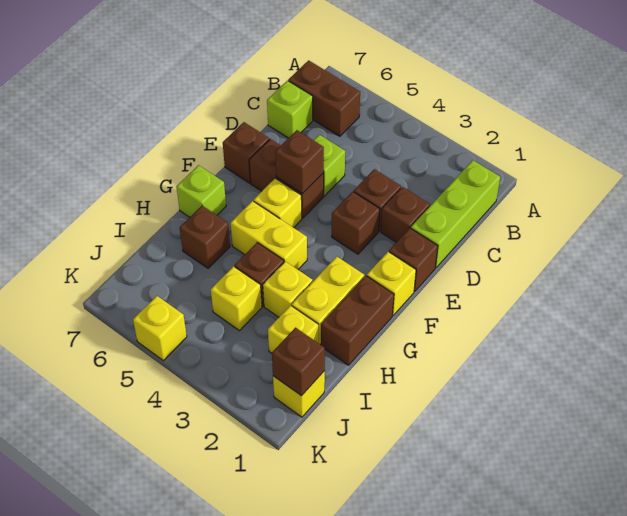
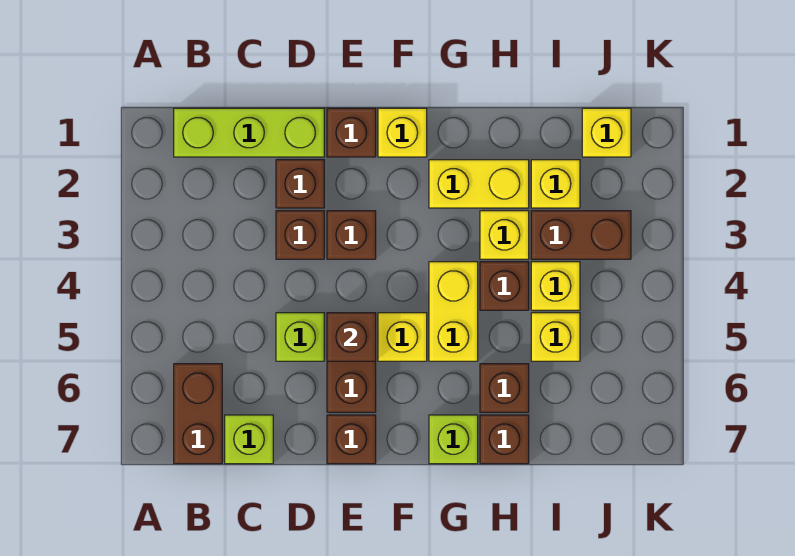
brown 1x2 brick [321,276,394,365] -> brown 1x2 brick moved to [531,211,631,259]
brown 1x1 brick [272,328,325,396] -> brown 1x1 brick moved to [480,415,529,464]
yellow 1x1 brick [133,296,187,361] -> yellow 1x1 brick moved to [531,313,580,361]

